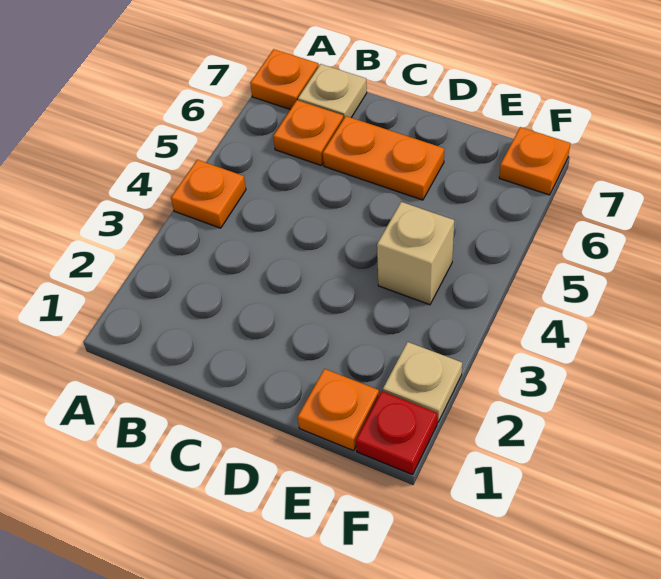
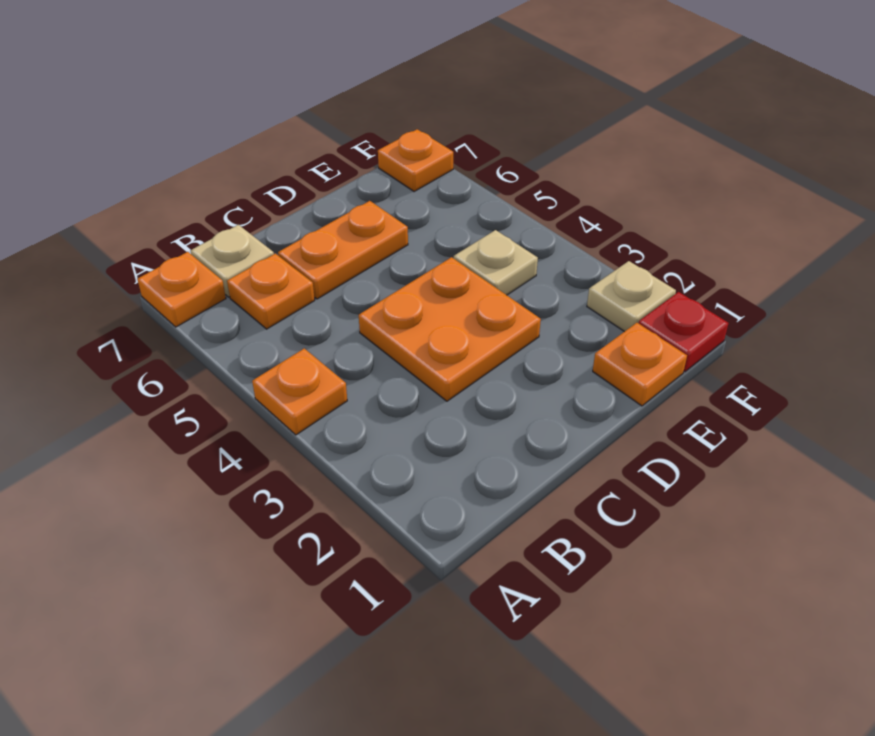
none -> orange 2x2 plate [359,257,541,401]
tan 1x1 brick [377,202,454,305] -> tan 1x1 plate [454,230,538,295]

